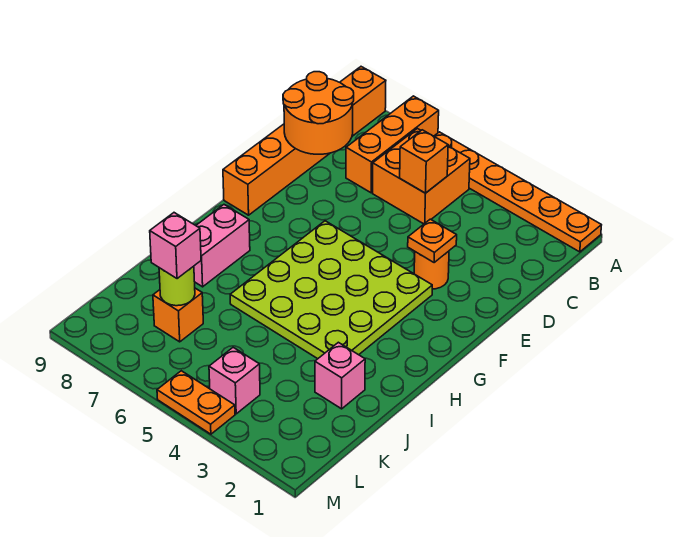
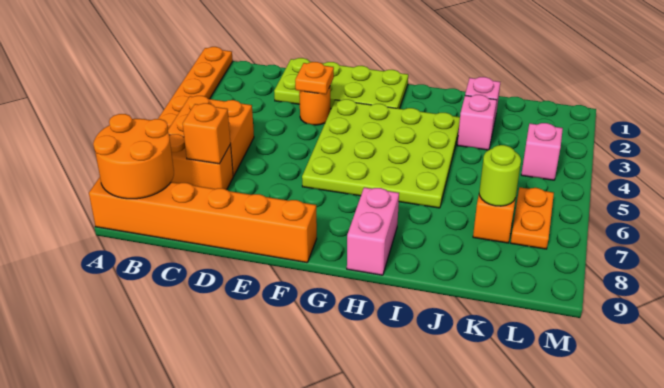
orange 1x1 brick [400,130,448,193] -> orange 1x1 brick moved to [183,103,231,164]
orange 2x2 round brick [283,72,354,154] -> orange 2x2 round brick moved to [93,114,174,199]
none -> lime 2x4 plate [274,58,408,109]
pink 1x2 brick [194,205,250,287] -> pink 1x2 brick turned to [347,187,399,275]
pink 1x1 brick [150,213,201,279] -> pink 1x1 brick moved to [457,95,497,150]
orange 1x2 plate [157,371,235,434] -> orange 1x2 plate moved to [511,187,554,249]

